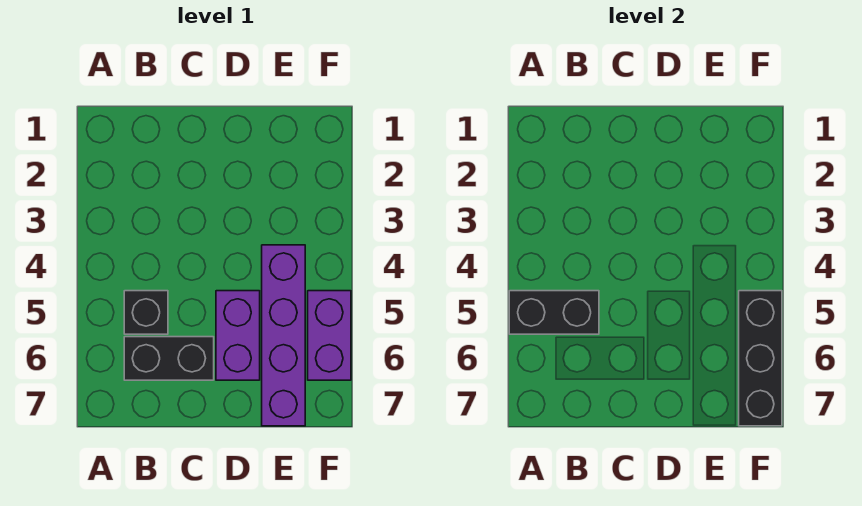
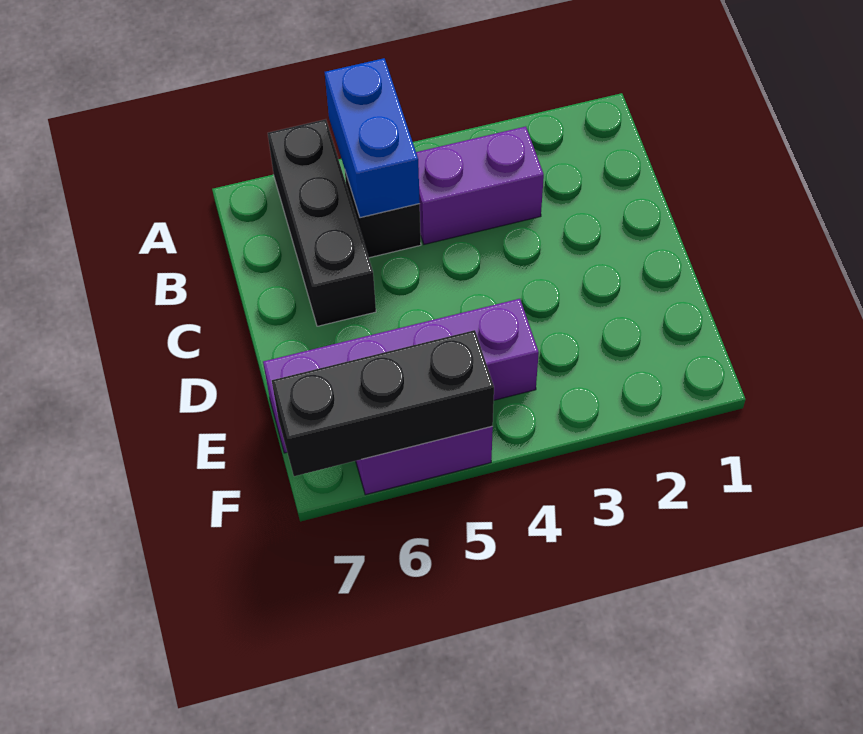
black 1x2 brick [509,291,599,334] -> blue 1x2 brick [325,58,420,218]
black 1x2 brick [124,337,214,380] -> black 1x3 brick [268,119,376,326]
purple 1x2 brick [216,291,260,380] -> purple 1x2 brick moved to [416,126,544,244]

